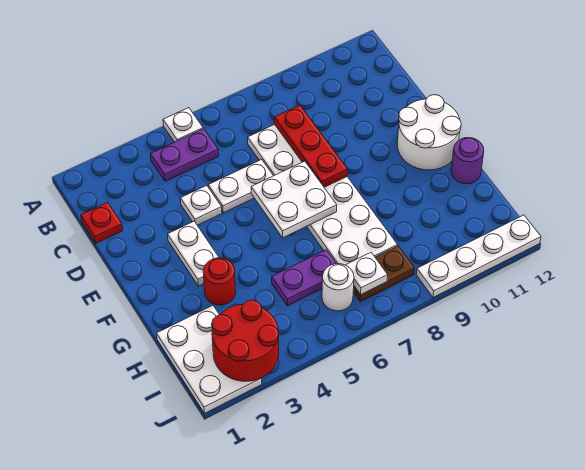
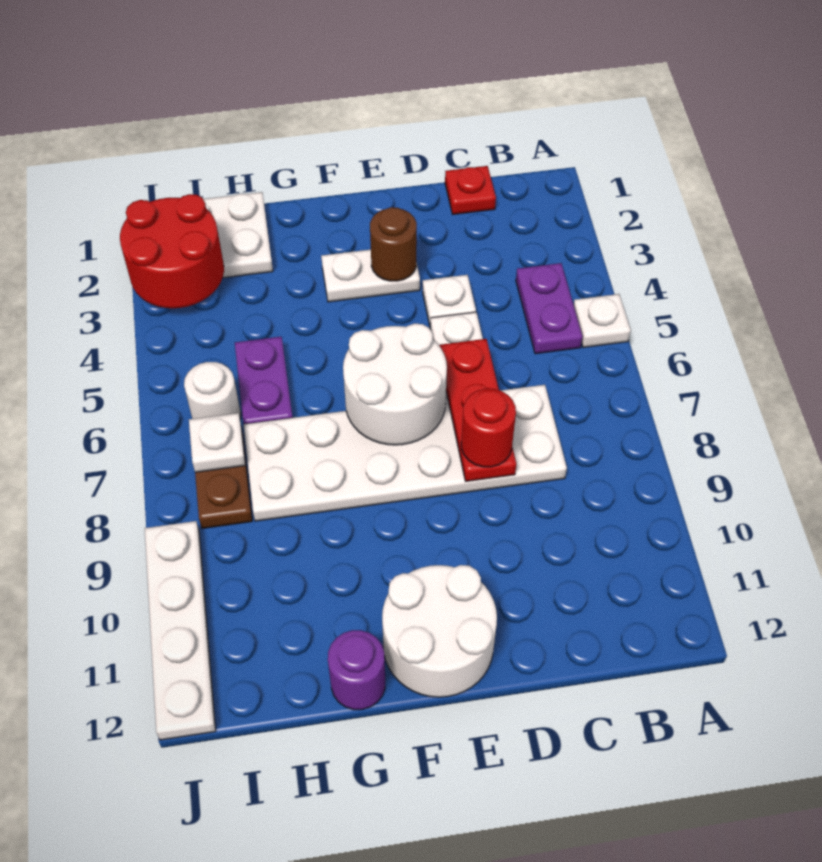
red 1x3 plate [274,105,348,187] -> red 1x3 plate turned to [439,339,516,481]
none -> brown 1x1 round brick [370,207,417,281]
white 2x2 plate [251,161,337,238] -> white 2x2 round brick [343,323,447,445]
red 1x1 round brick [203,258,236,305] -> red 1x1 round brick moved to [461,389,516,467]

